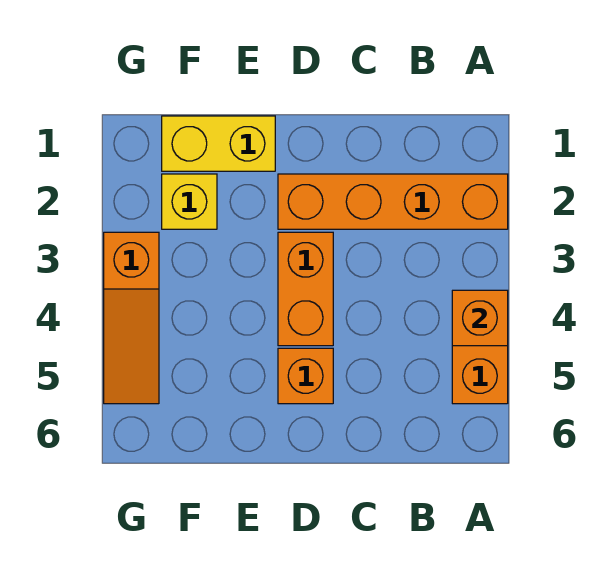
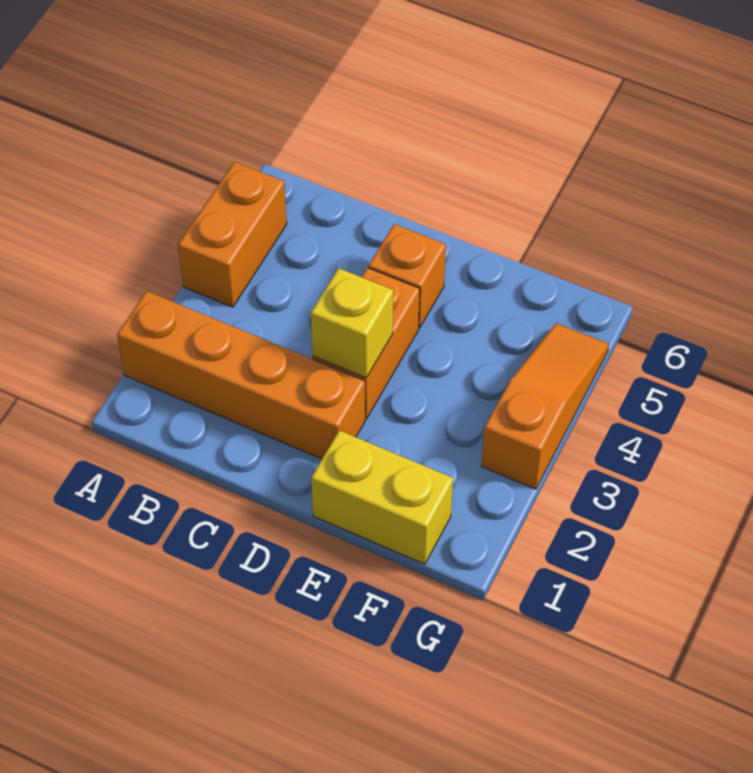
orange 1x1 brick [452,290,508,346] -> none
yellow 1x1 brick [162,174,217,229] -> yellow 1x1 brick moved to [311,268,393,378]

